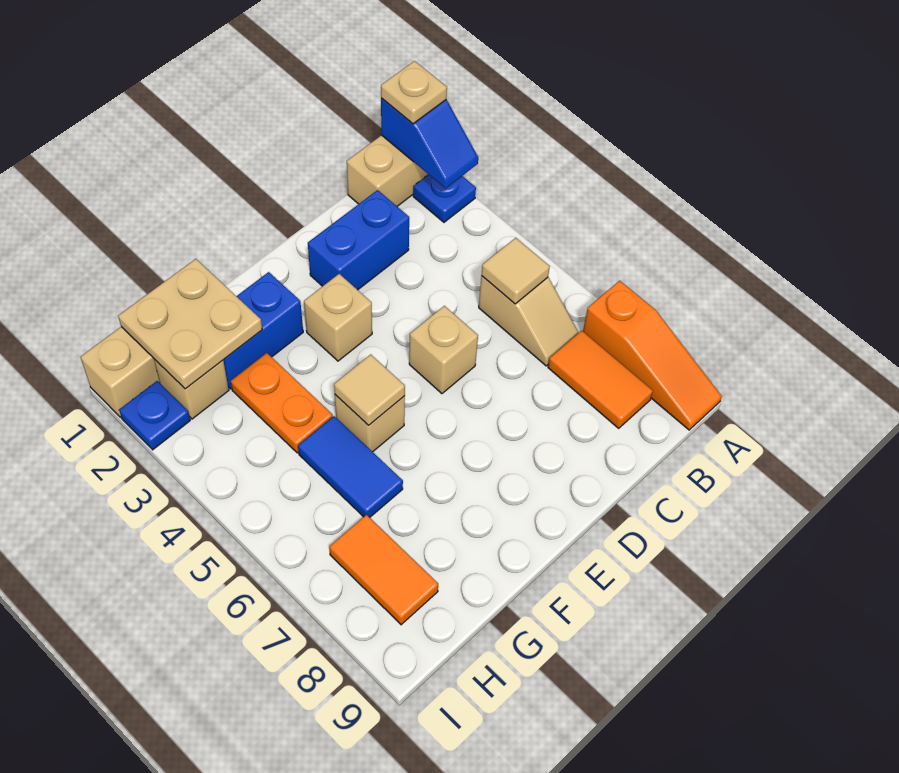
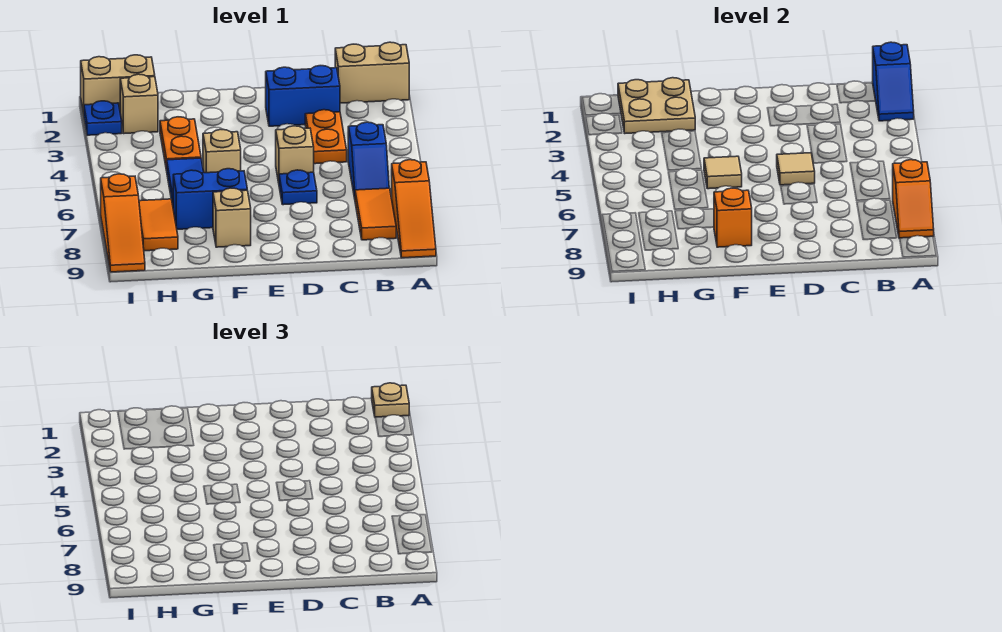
blue 1x1 plate [413,174,476,222] -> blue 1x1 plate moved to [279,170,317,205]
none -> orange 1x2 slope [893,160,934,238]
tan 1x2 slope [479,276,579,366] -> blue 1x2 slope [348,122,389,198]
tan 1x1 tile [482,238,550,304] -> tan 1x1 tile moved to [777,153,815,185]
none -> orange 1x2 plate [305,110,347,164]
tan 1x1 brick [304,274,372,361] -> tan 1x1 brick moved to [213,188,251,247]
blue 1x2 brick [223,272,303,389] -> blue 1x2 brick moved to [173,169,247,229]
none -> orange 1x1 brick [714,188,752,247]
none -> orange 1x3 slope [101,174,145,272]

